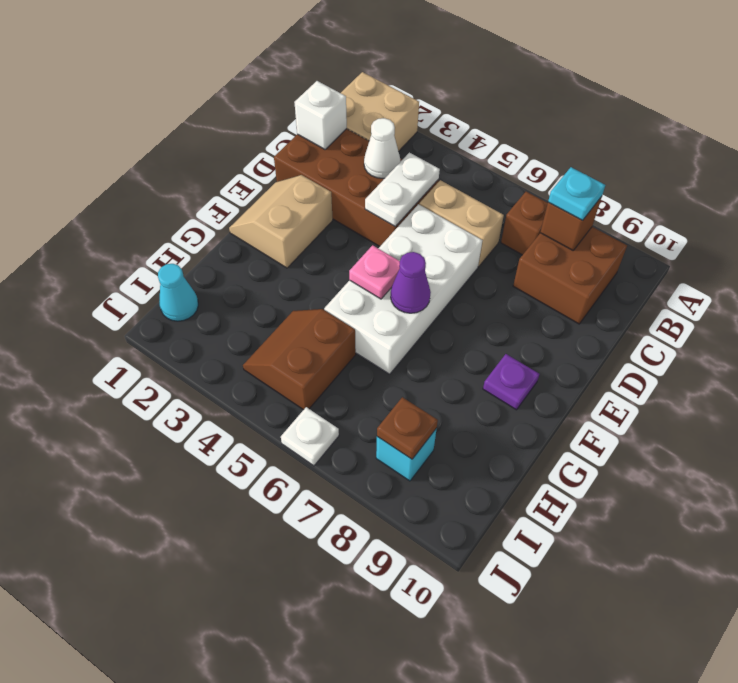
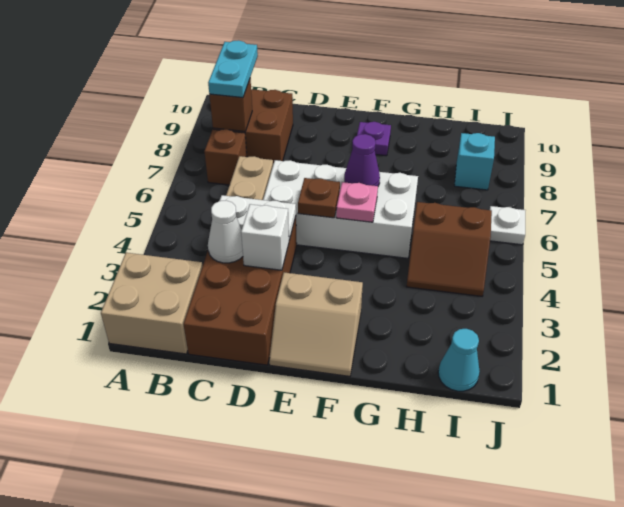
cyan 1x1 plate [548,167,605,220] -> cyan 1x2 plate [208,40,258,98]
white 1x1 brick [294,81,347,149] -> white 1x1 brick moved to [241,204,289,270]
brown 1x1 plate [377,397,438,459] -> brown 1x1 plate moved to [298,178,340,218]

